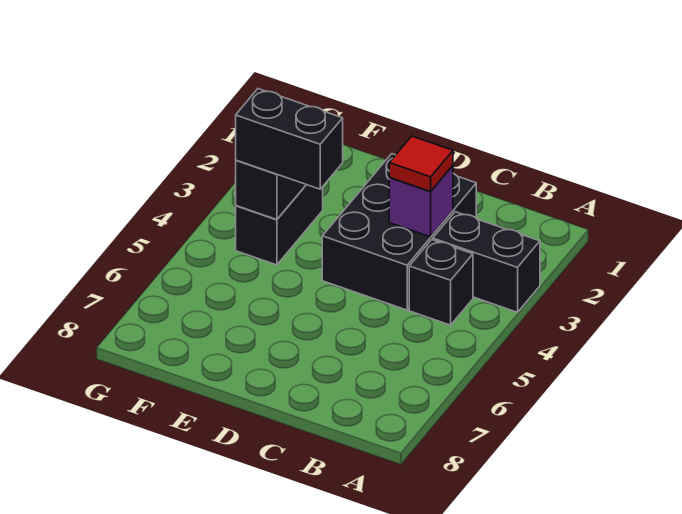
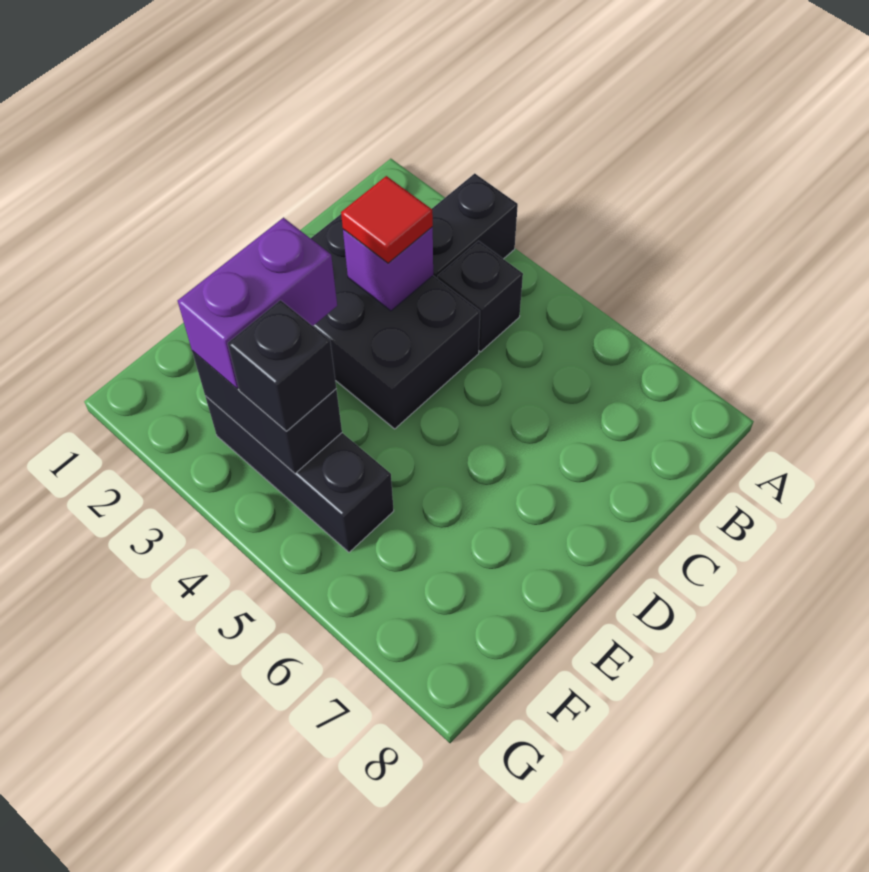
none -> purple 1x2 brick [178,218,337,389]
black 1x2 brick [236,89,343,189] -> black 1x1 brick [228,300,336,431]
black 1x2 brick [236,185,323,265] -> black 1x3 brick [205,396,394,552]

